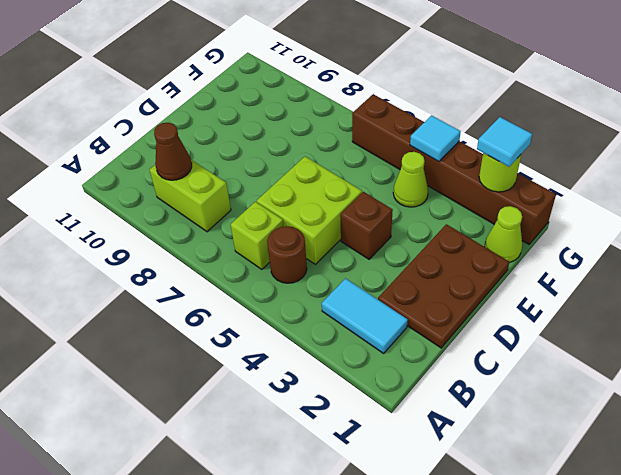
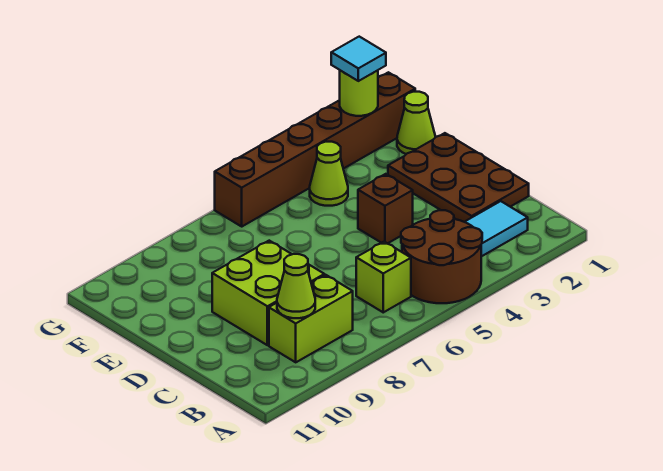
brown 1x1 round brick [267,226,307,283] -> brown 2x2 round brick [401,210,482,303]
brown 1x1 cone [154,123,192,180] -> lime 1x1 cone [277,254,315,318]
lime 2x2 brick [257,157,362,264] -> lime 2x2 brick moved to [212,241,324,345]
cyan 1x1 tile [410,115,461,162] -> none

